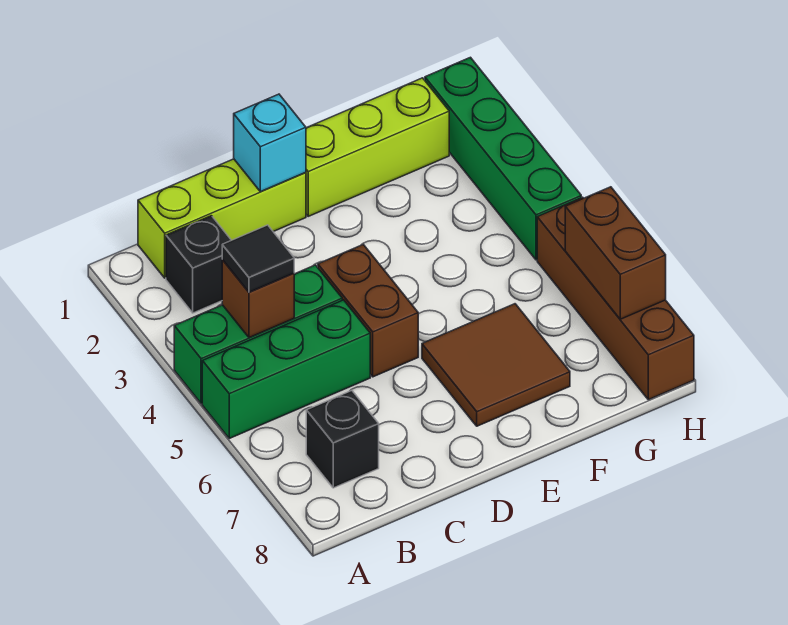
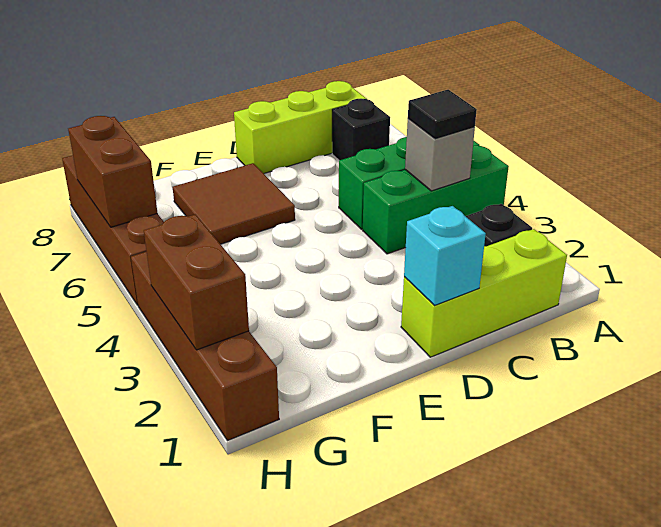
brown 1x1 brick [222,260,294,338] -> grey 1x1 brick [405,119,475,191]
brown 1x2 brick [318,245,418,377] -> brown 1x2 brick moved to [144,214,249,350]
lime 1x3 brick [306,78,449,216] -> lime 1x3 brick moved to [234,81,367,173]
green 1x4 brick [425,57,581,260] -> brown 1x4 brick [131,252,279,441]

